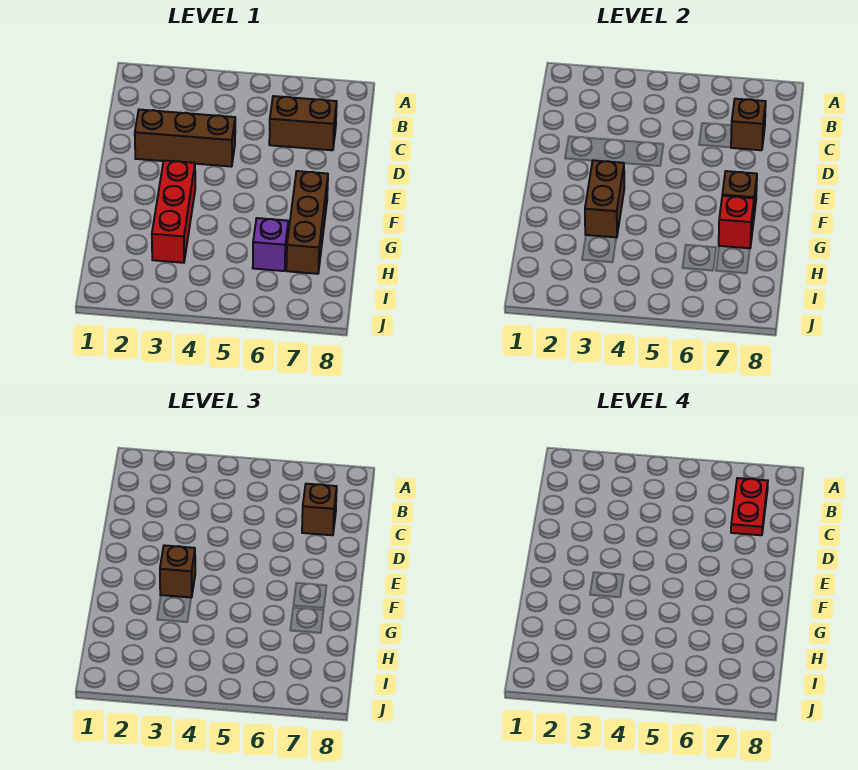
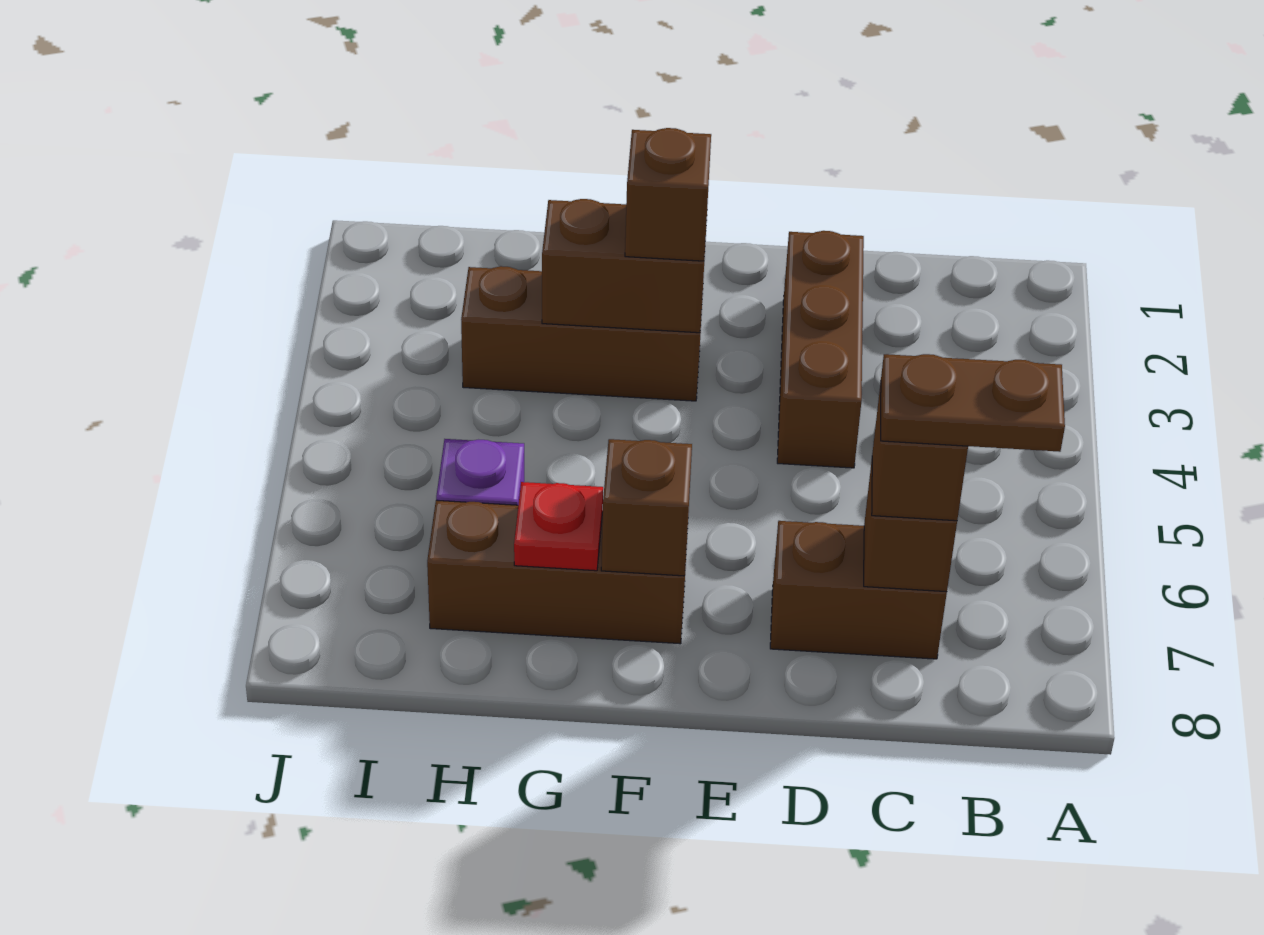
red 1x2 plate [731,478,768,535] -> brown 1x2 plate [881,354,1065,452]
brown 1x2 brick [269,96,337,150] -> brown 1x2 brick turned to [770,521,947,659]
red 1x3 brick [152,160,195,263] -> brown 1x3 brick [461,266,703,401]
red 1x1 brick [719,196,754,248] -> red 1x1 plate [514,482,603,571]

